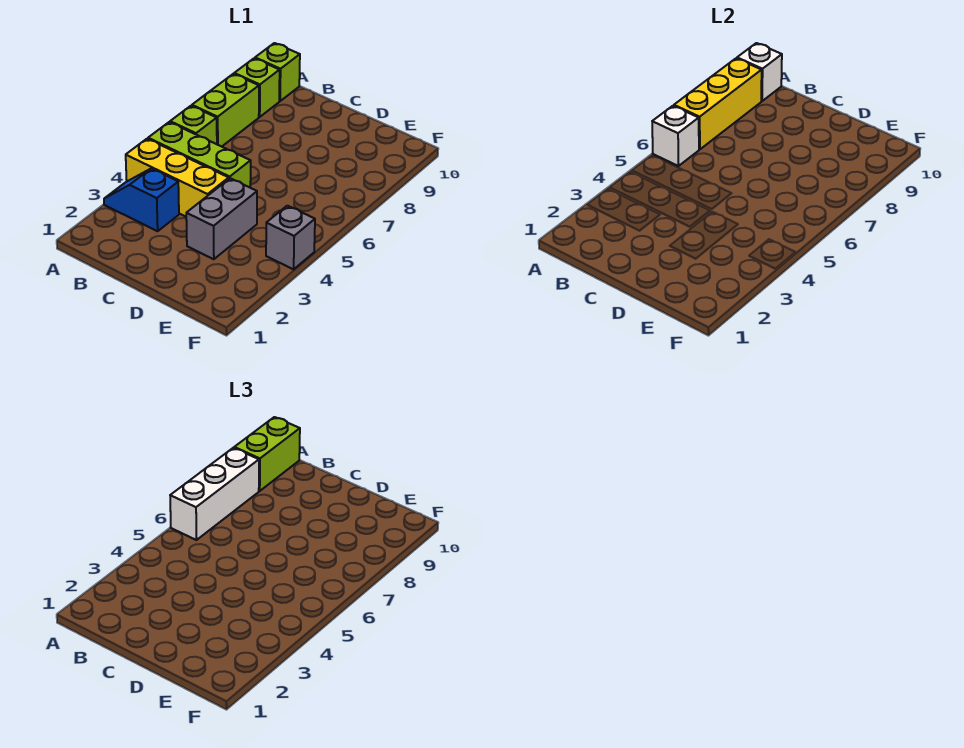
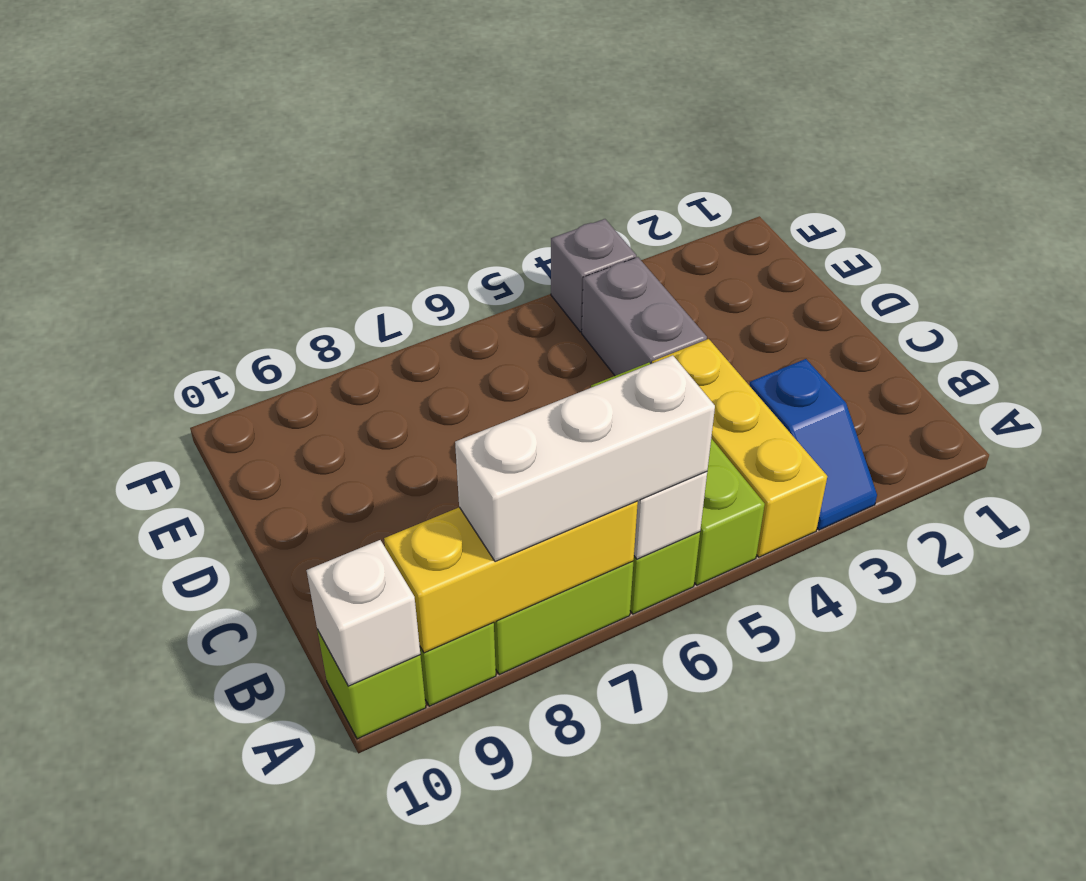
lime 1x2 brick [234,417,300,491] -> none
grey 1x2 brick [186,178,257,259] -> grey 1x2 brick turned to [582,257,707,376]

